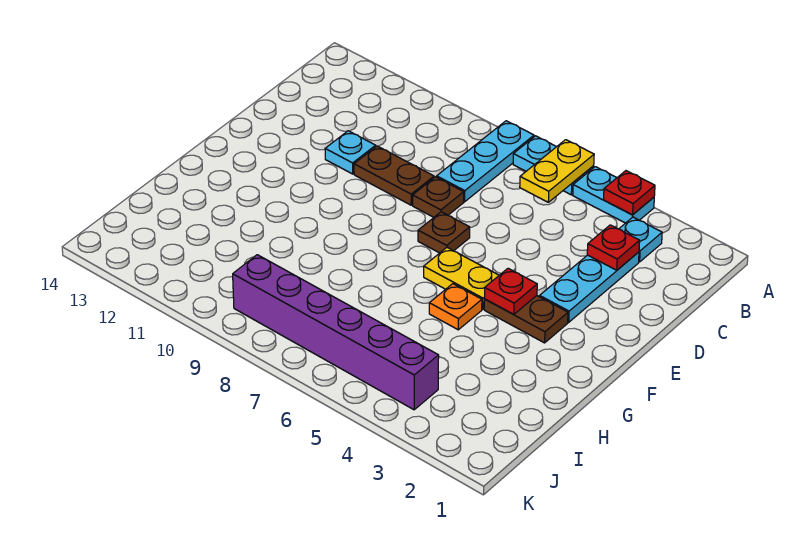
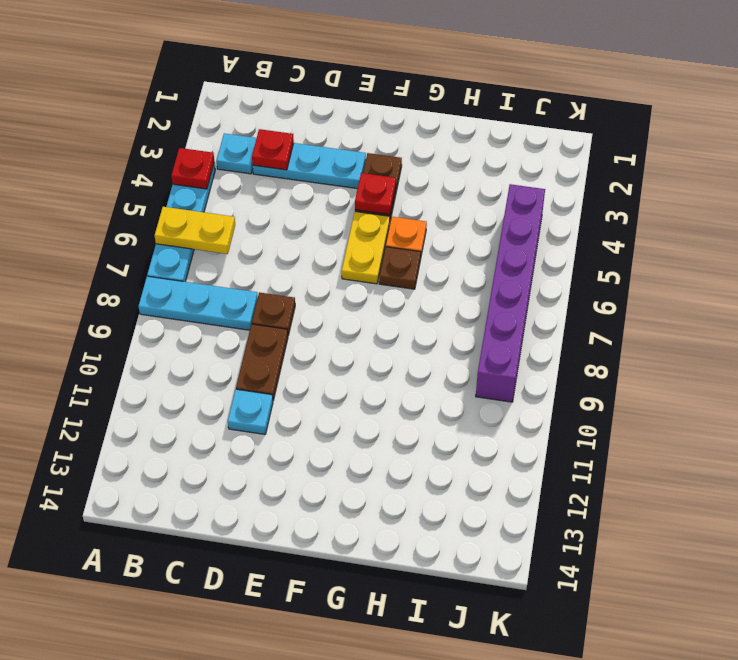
brown 1x1 plate [418,212,470,253] -> brown 1x1 plate moved to [379,247,421,289]

